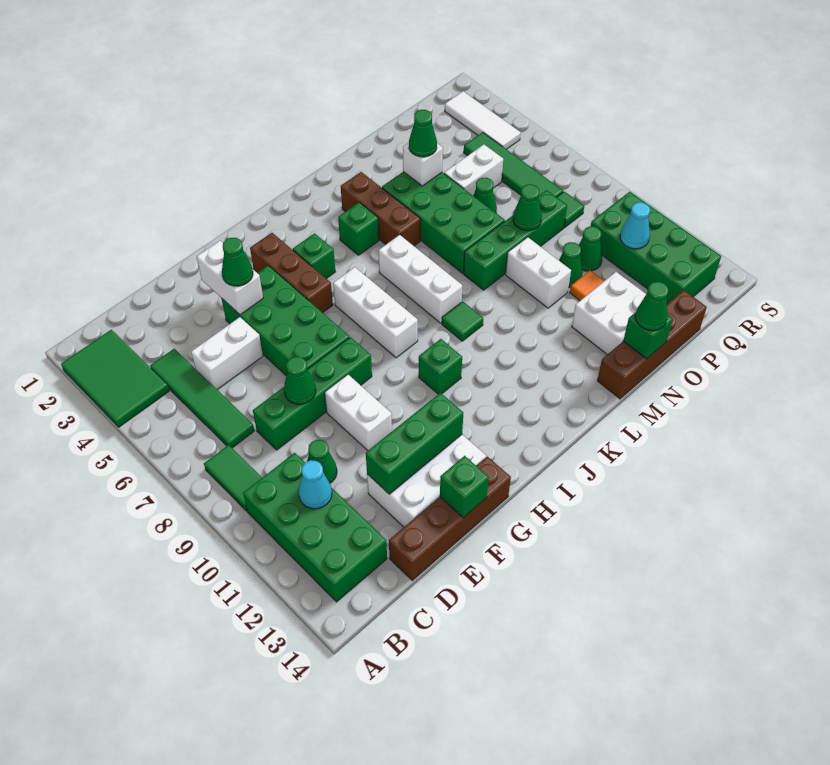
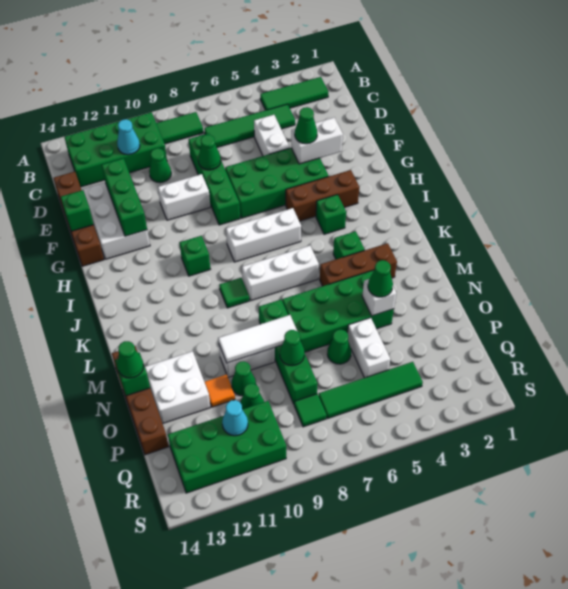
green 2x3 tile [61,330,169,427] -> green 1x3 tile [260,77,328,110]
white 1x3 tile [445,91,521,149] -> white 1x3 tile moved to [218,315,297,363]

